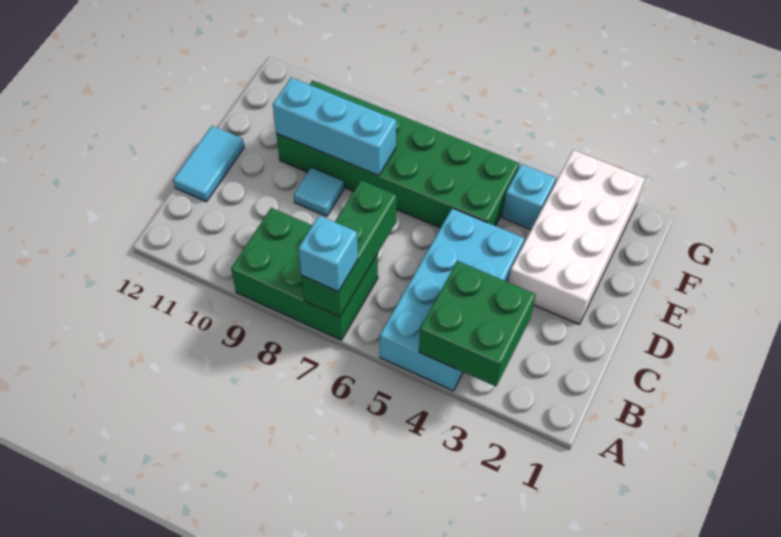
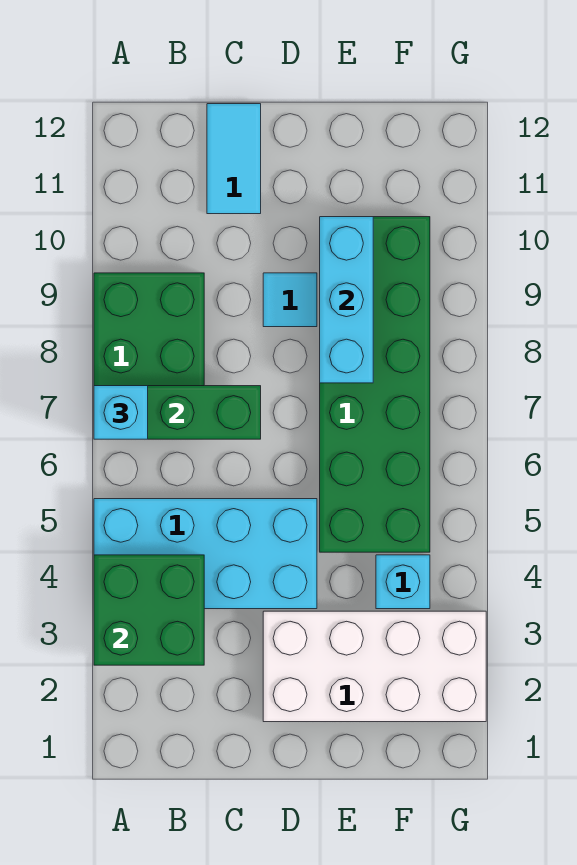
cyan 1x2 tile [173,126,244,202] -> cyan 1x2 tile turned to [207,104,261,214]

